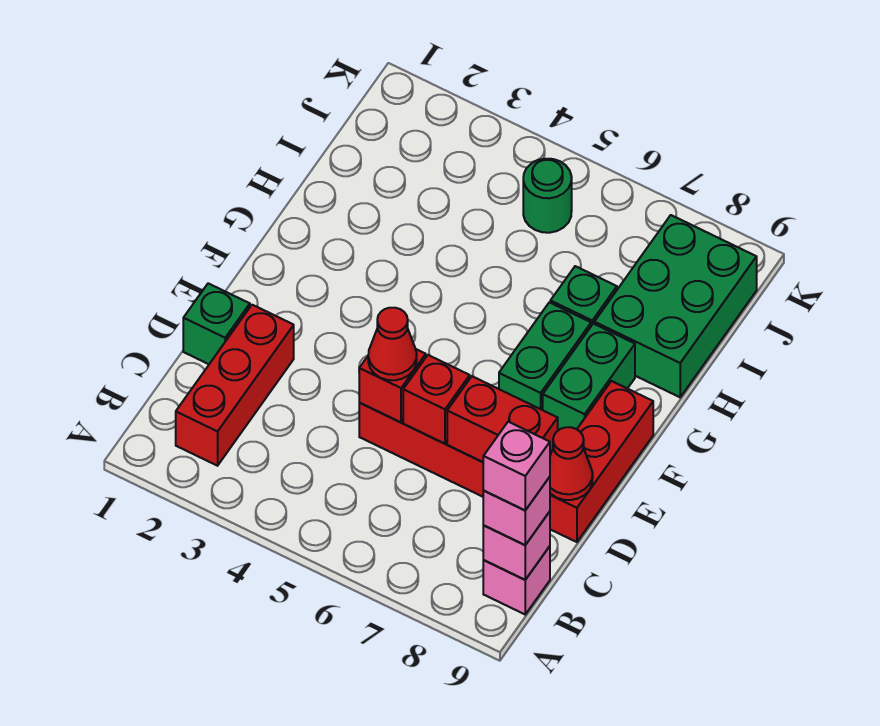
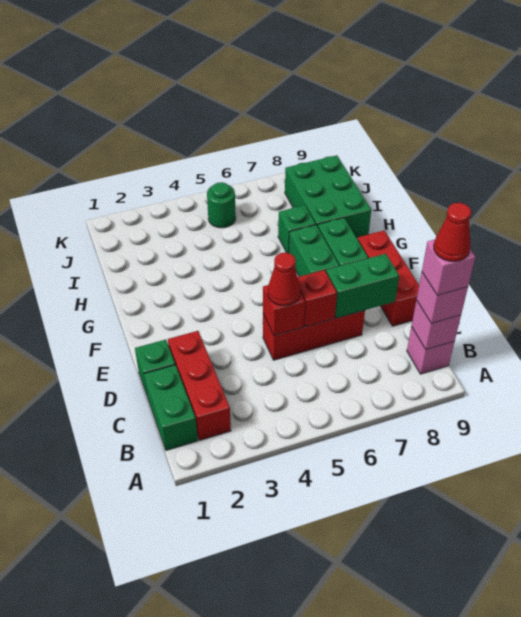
none -> green 1x2 brick [144,365,198,450]
red 1x2 brick [447,376,558,462] -> green 1x2 brick [326,254,399,318]
red 1x1 cone [550,427,593,500] -> red 1x1 cone moved to [434,203,471,262]

